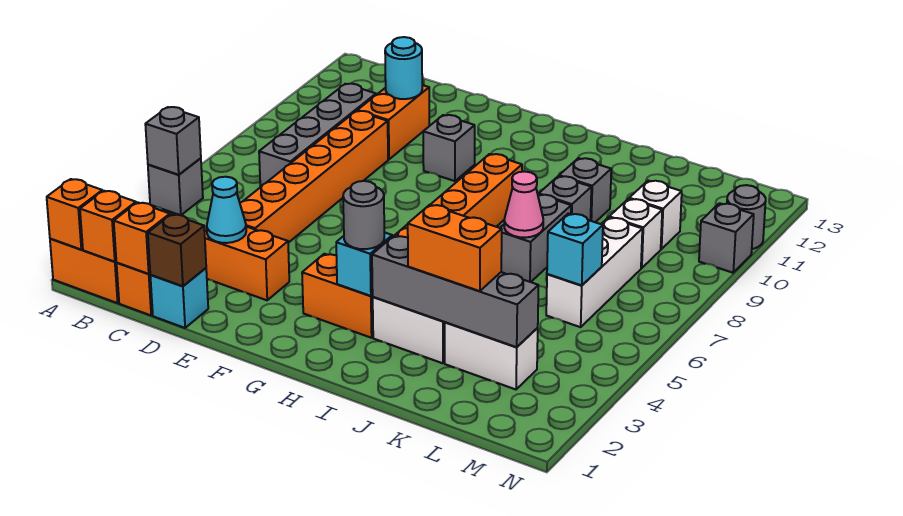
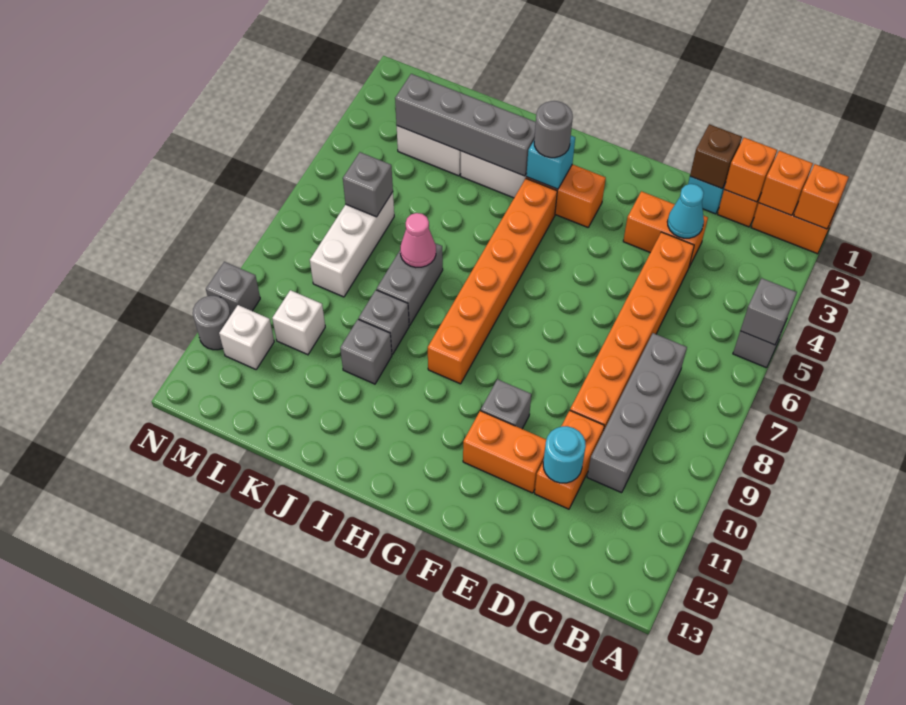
orange 1x2 brick [408,205,502,291] -> orange 1x2 brick moved to [463,411,546,493]
cyan 1x1 brick [547,214,603,285] -> grey 1x1 brick [343,152,393,217]
white 1x1 brick [609,199,662,268] -> white 1x1 brick moved to [219,305,274,369]

